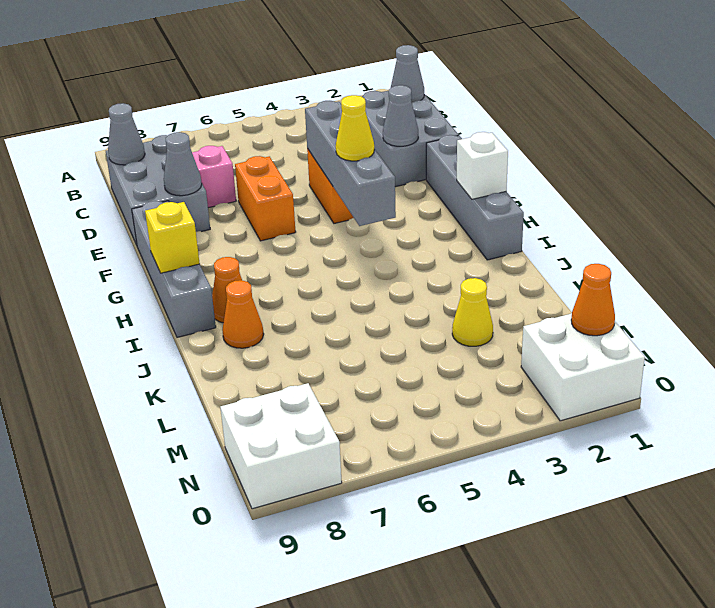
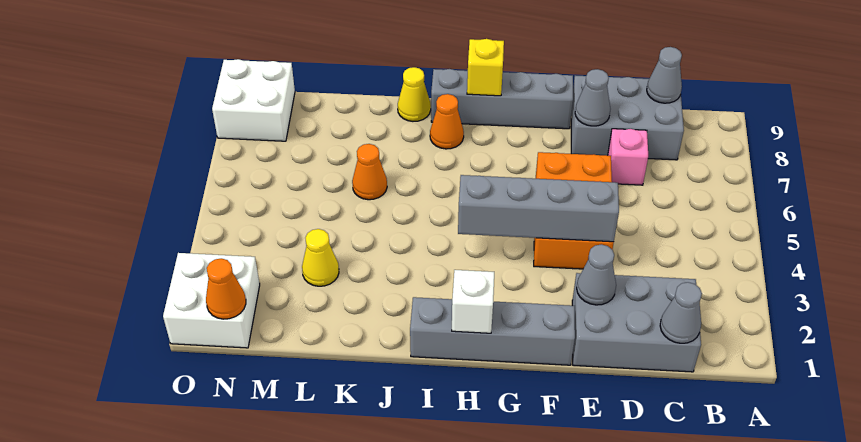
yellow 1x1 cone [336,95,374,161] -> yellow 1x1 cone moved to [398,67,431,121]
orange 1x1 cone [222,280,264,348] -> orange 1x1 cone moved to [352,144,387,200]

